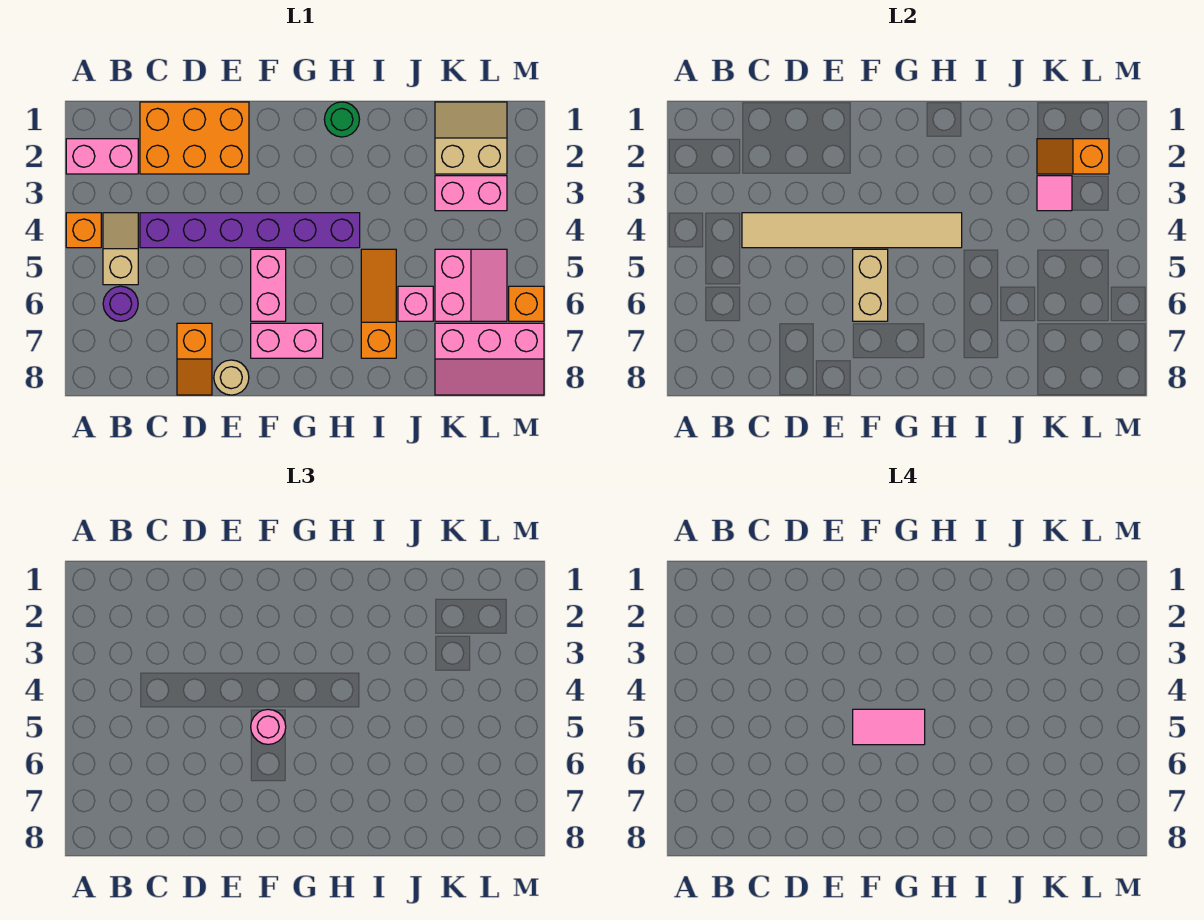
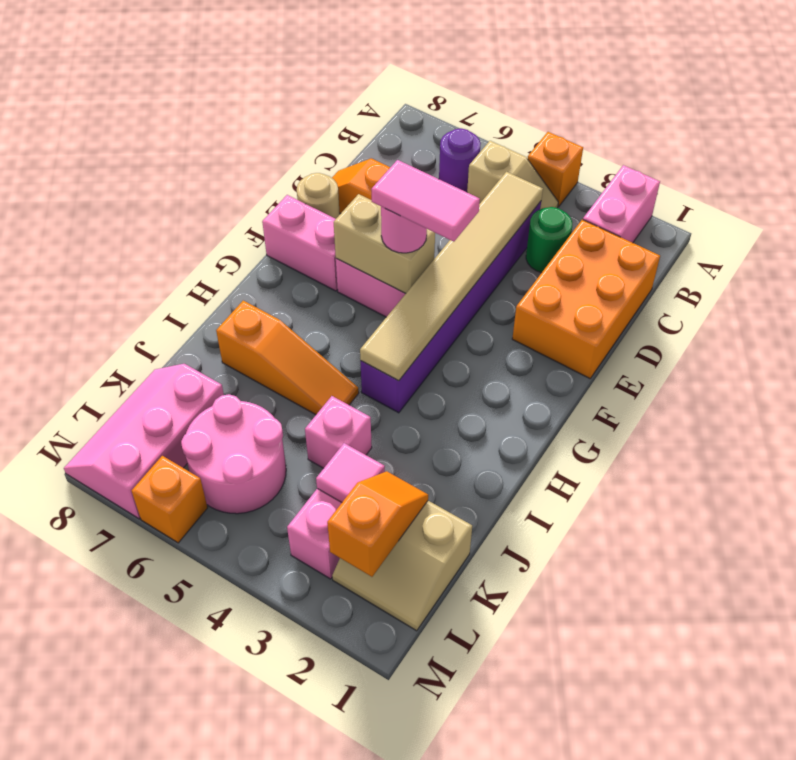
pink 1x2 tile [853,709,925,745] -> pink 1x2 tile turned to [371,160,480,242]
pink 1x2 brick [251,323,323,358] -> pink 1x2 brick turned to [262,195,338,291]
green 1x1 round brick [324,102,359,137] -> green 1x1 round brick moved to [526,207,572,273]
pink 1x1 brick [398,286,433,321] -> pink 1x1 brick moved to [305,396,372,468]
tan 2x2 slope [435,102,507,174] -> tan 2x2 slope turned to [332,501,472,631]
pink 2x2 slope [435,249,507,321] -> pink 2x2 round brick [181,394,286,514]

